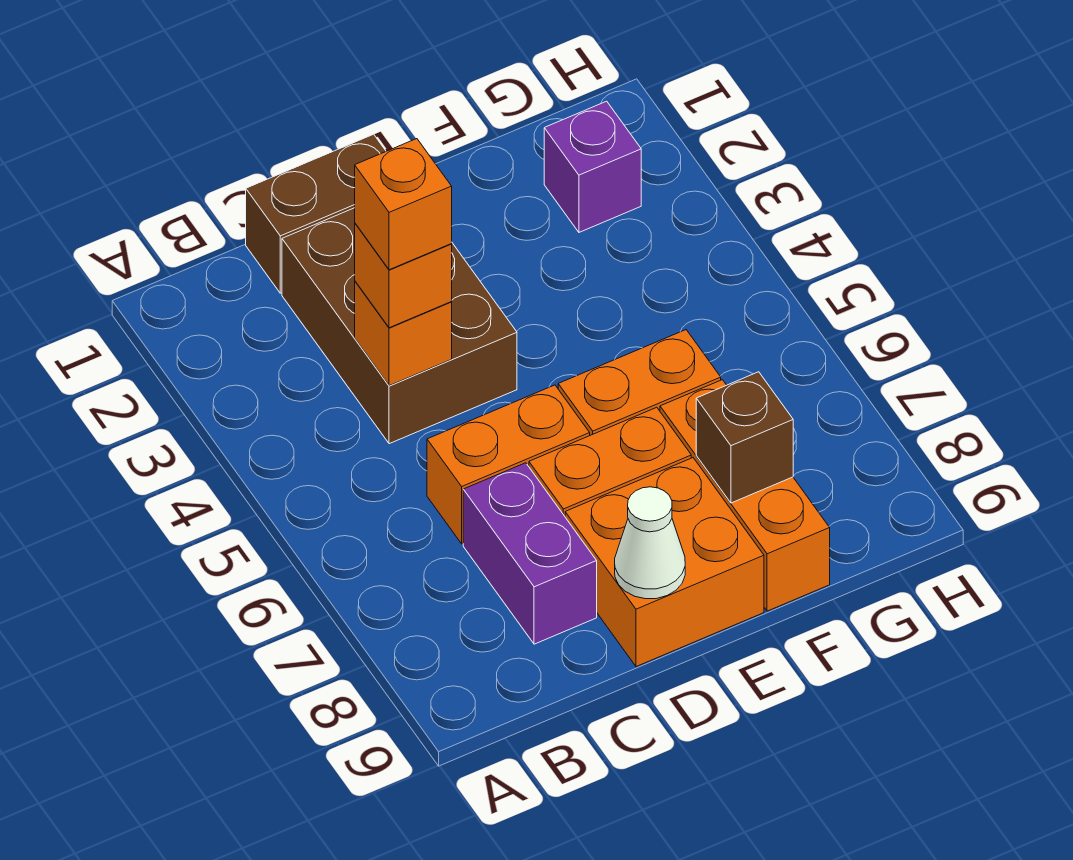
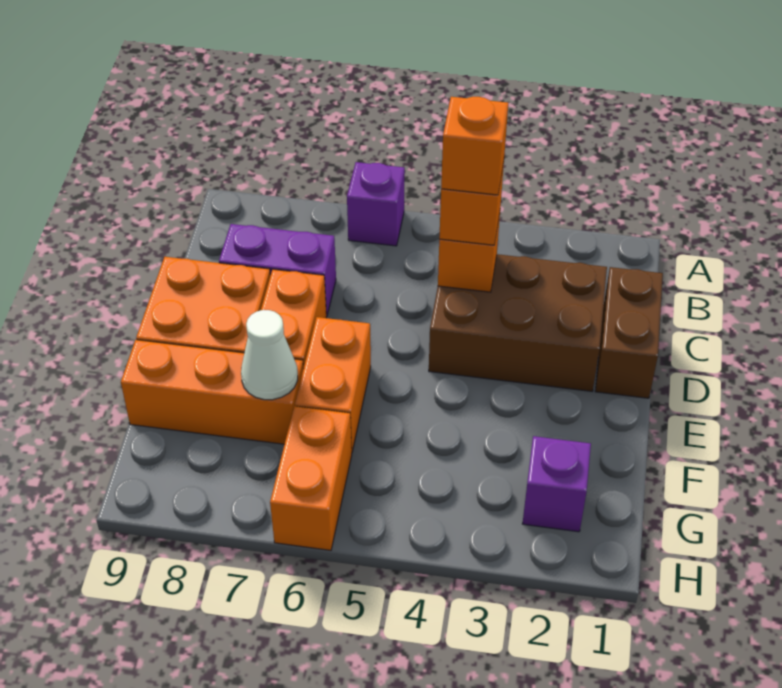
none -> purple 1x1 brick [347,162,405,246]
orange 1x2 brick [427,385,590,544] -> orange 1x2 brick moved to [270,406,352,550]
white 1x1 cone [615,487,685,599] -> white 1x1 cone moved to [241,310,298,400]
brown 1x1 brick [696,372,793,503] -> none

